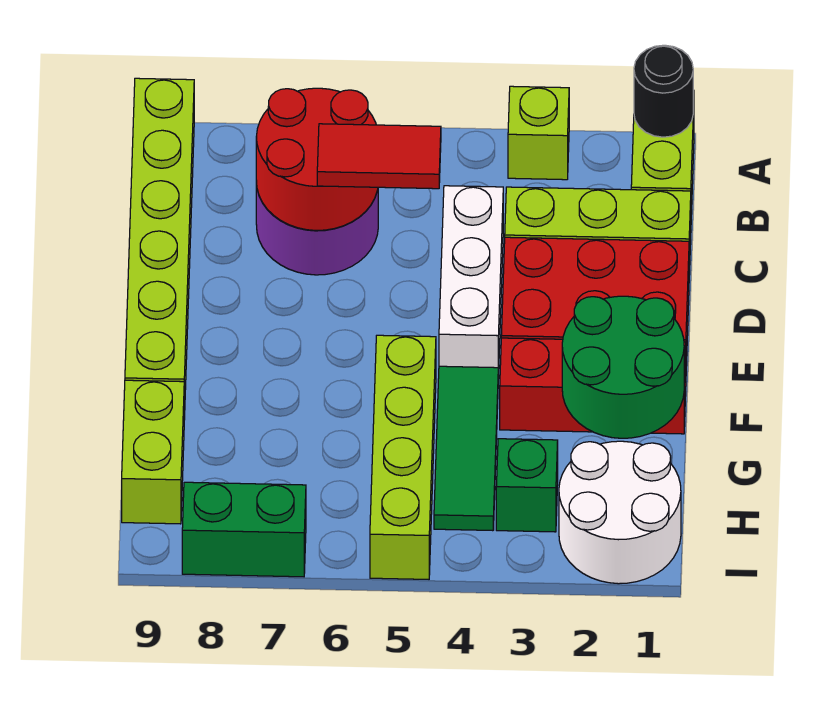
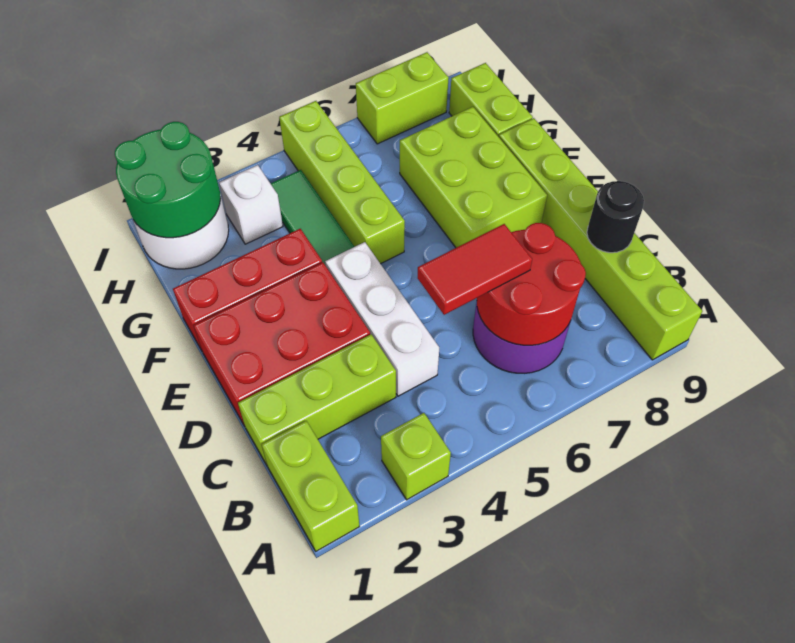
black 1x1 round brick [634,45,693,137] -> black 1x1 round brick moved to [587,181,644,253]
none -> lime 2x3 brick [400,107,547,248]
green 2x2 round brick [562,296,684,438] -> green 2x2 round brick moved to [115,122,221,238]
green 1x1 brick [496,439,558,532] -> white 1x1 brick [219,165,283,244]
green 1x2 brick [182,482,306,577] -> lime 1x2 brick [356,52,448,144]

